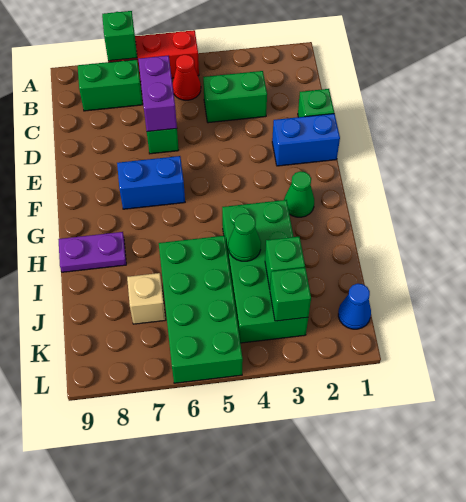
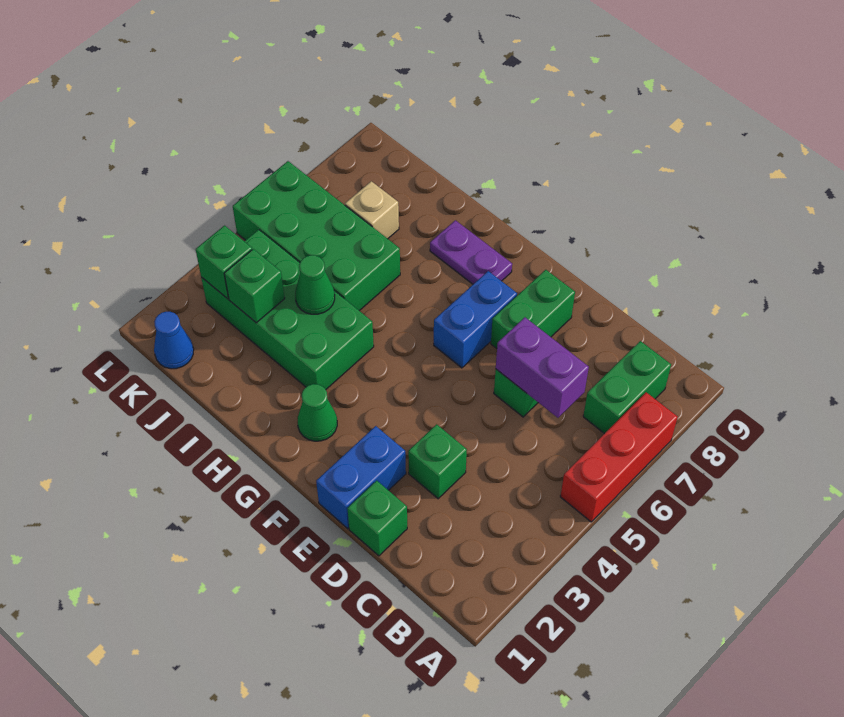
green 1x1 brick [102,11,137,61] -> green 1x1 brick moved to [408,424,467,499]
red 1x1 cone [173,55,201,100] -> none
green 1x2 brick [203,71,267,123] -> green 1x2 brick moved to [491,270,575,349]
purple 1x2 plate [58,232,126,272] -> purple 1x2 plate turned to [430,220,512,284]

